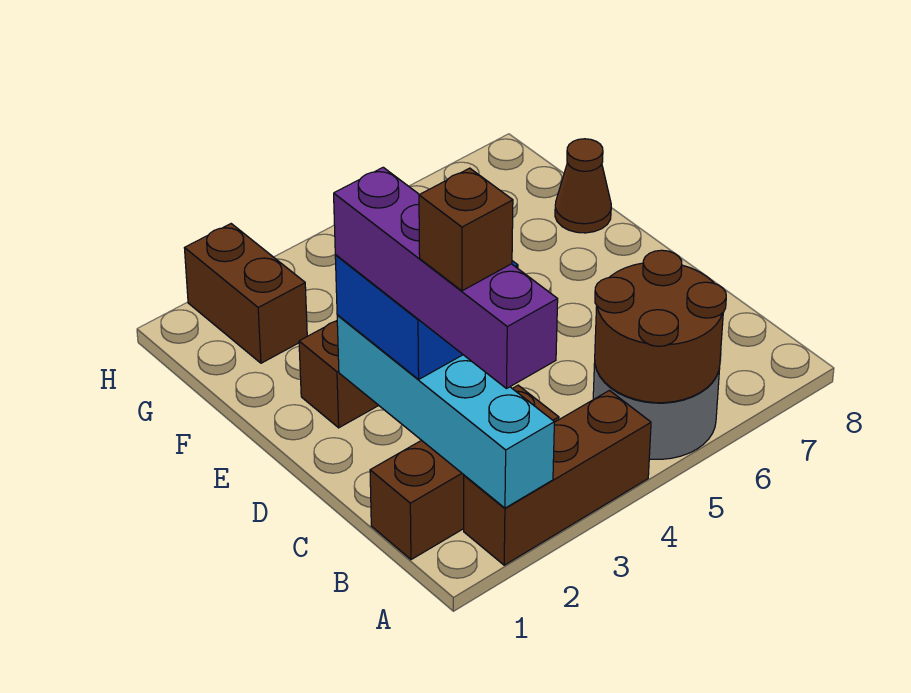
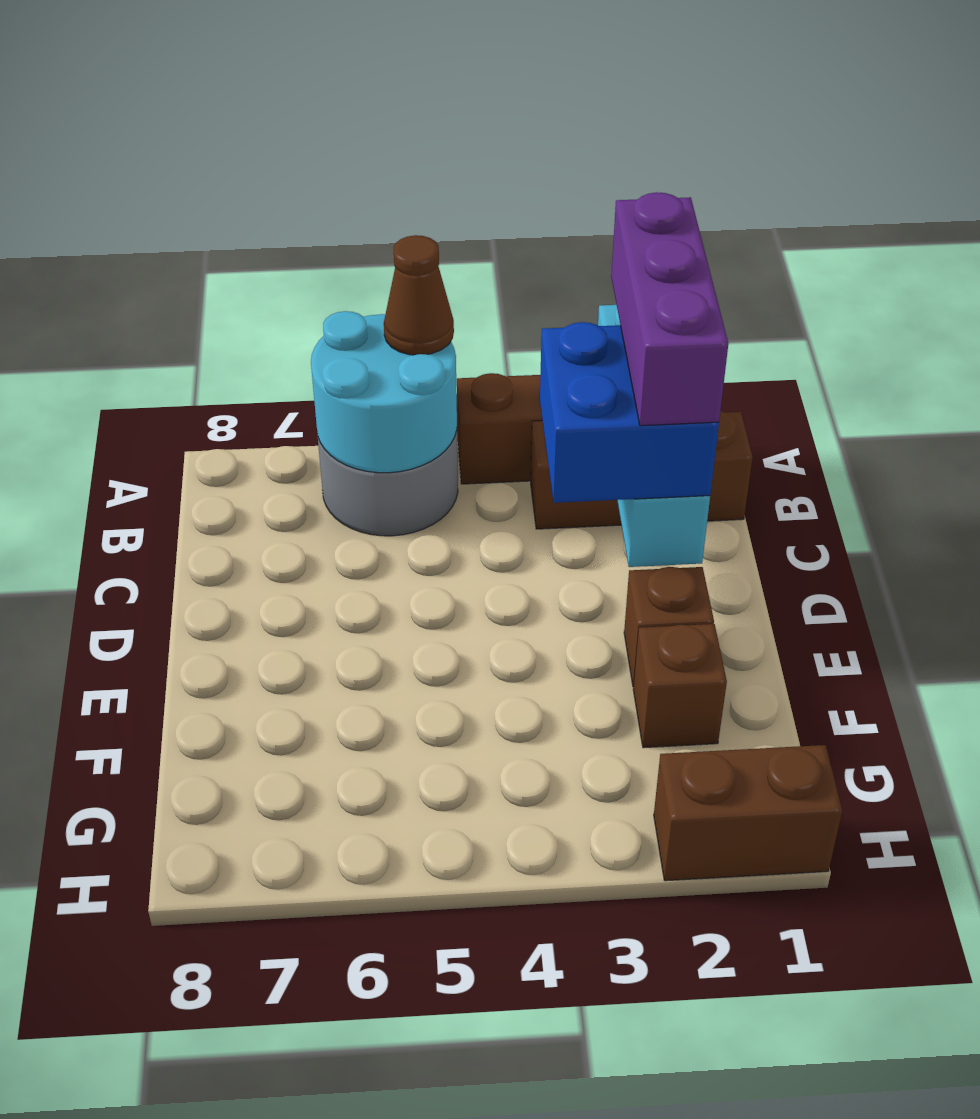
purple 1x4 brick [334,167,558,388] -> purple 1x3 brick [611,192,728,426]
brown 2x2 round brick [595,250,726,403] -> cyan 2x2 round brick [311,311,457,473]
brown 1x1 brick [419,168,513,291] -> brown 1x1 brick moved to [633,624,727,748]
brown 1x1 cone [555,139,611,233] -> brown 1x1 cone moved to [384,235,454,355]
brown 1x2 brick [185,224,307,363] -> brown 1x2 brick turned to [654,745,842,881]

